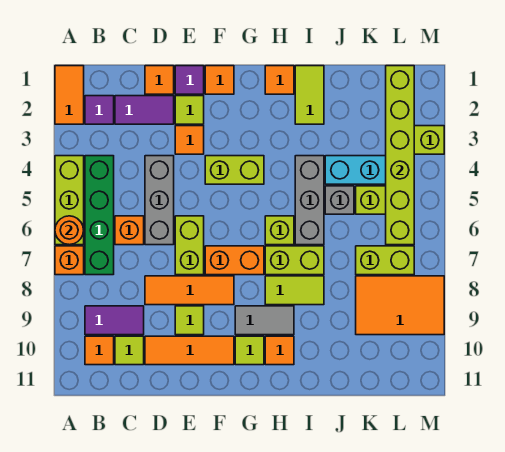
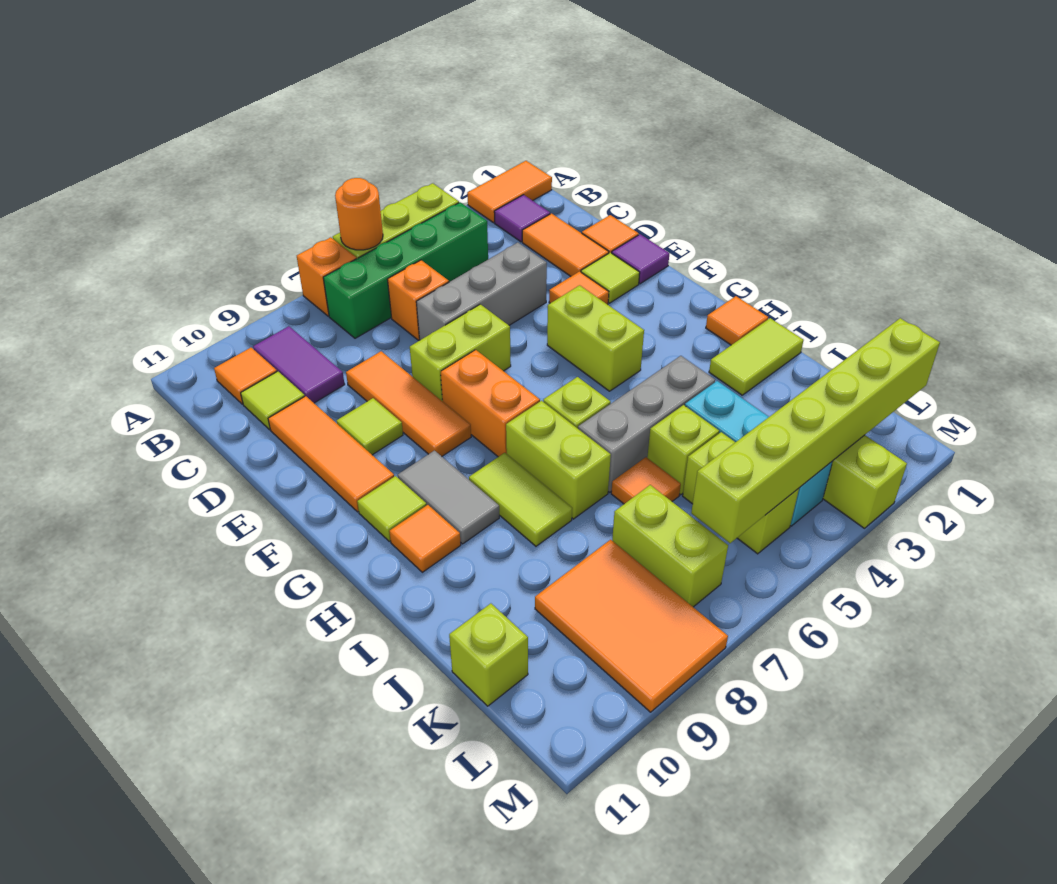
purple 1x2 tile [115,96,174,124] -> orange 1x2 tile [522,214,609,276]
orange 1x1 tile [205,66,234,94] -> orange 1x1 tile moved to [611,457,681,504]
grey 1x1 brick [325,186,354,214] -> lime 1x1 brick [647,405,719,495]
none -> lime 1x1 brick [449,603,528,706]

